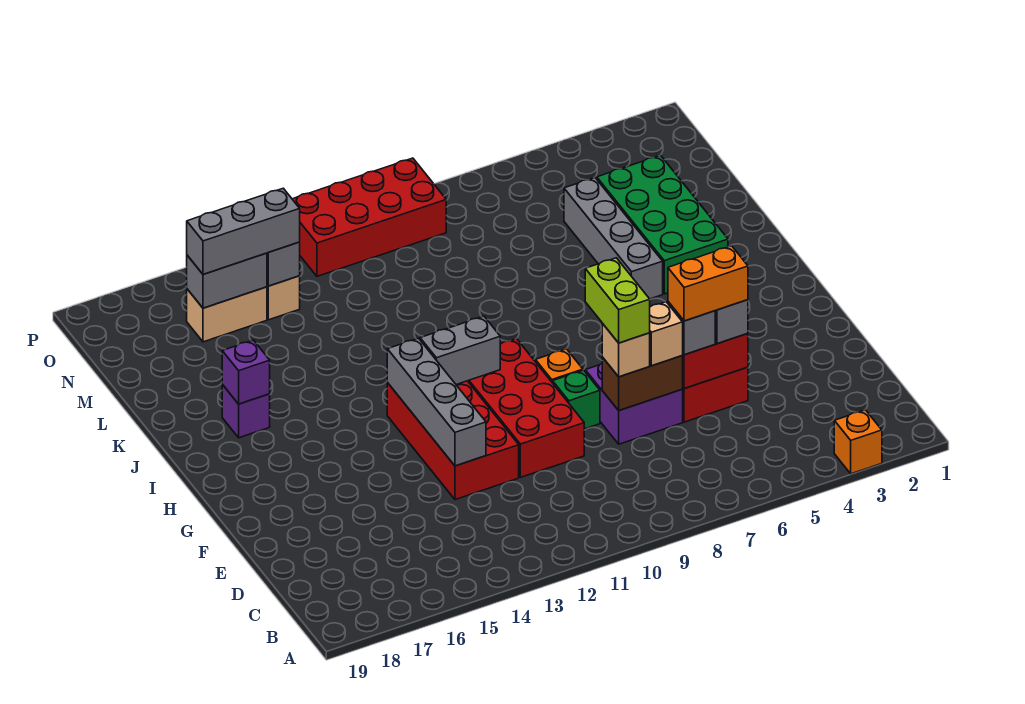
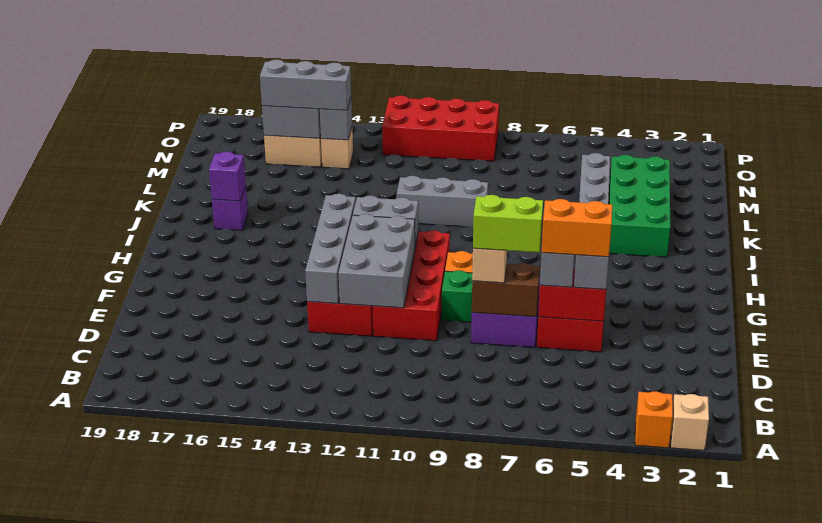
tan 1x1 brick [650,302,683,366] -> tan 1x1 brick moved to [671,394,709,451]
lime 1x2 brick [585,258,650,343] -> lime 1x2 brick turned to [473,195,543,252]
none -> grey 2x3 brick [339,214,415,308]
none -> grey 1x3 brick [397,176,488,227]

